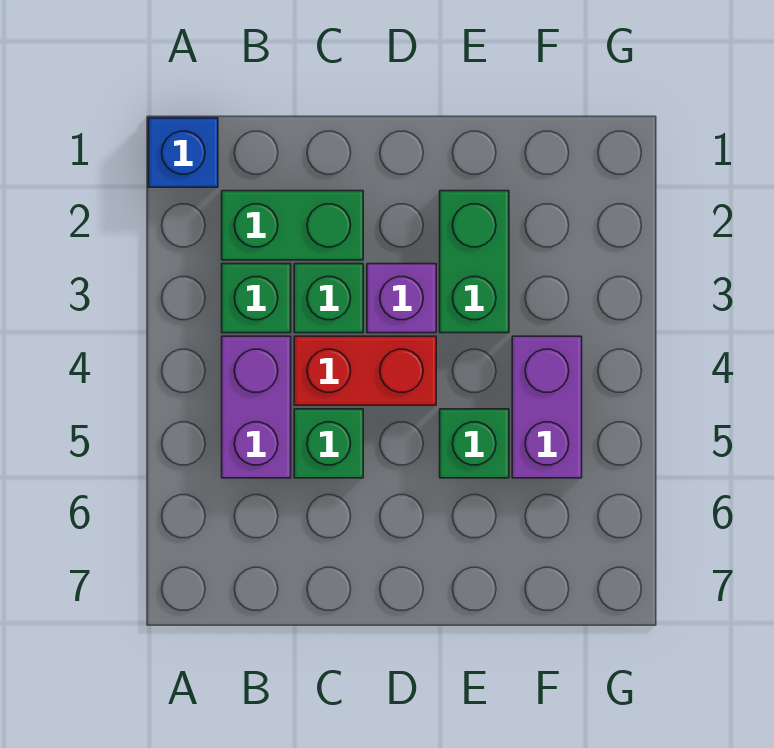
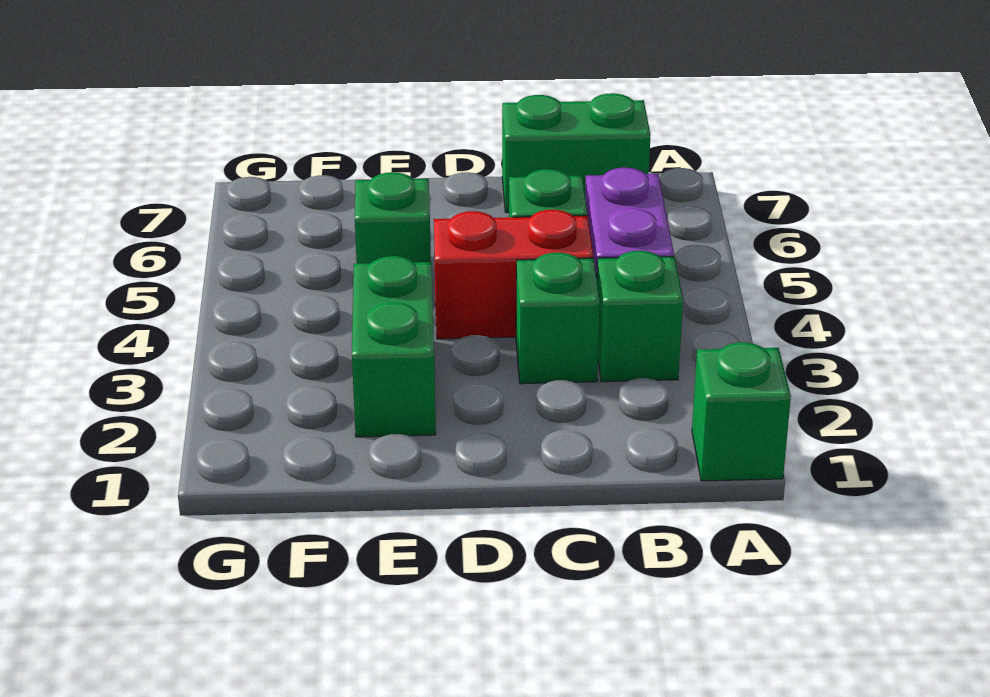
blue 1x1 brick [149,118,218,187] -> green 1x1 brick [692,342,791,481]
green 1x2 brick [222,191,363,260] -> green 1x2 brick moved to [502,93,651,213]
purple 1x1 brick [367,264,436,333] -> none
purple 1x2 brick [512,336,582,478] -> none

